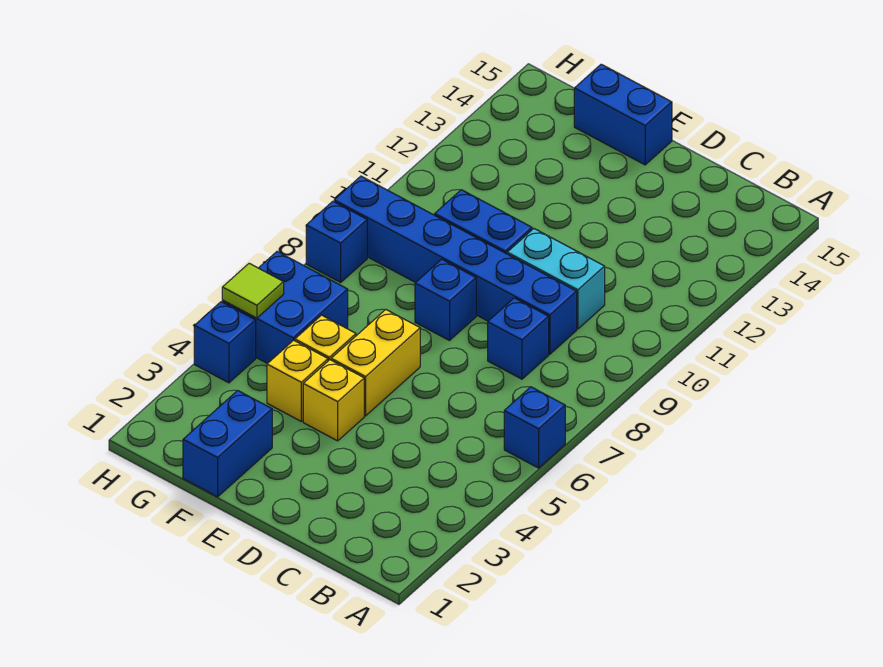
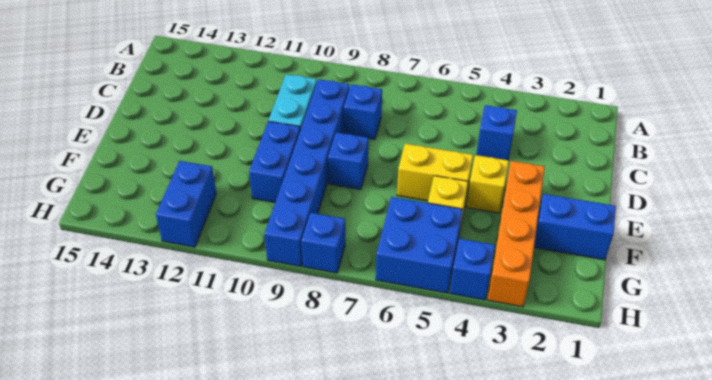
blue 1x1 brick [504,387,565,468] -> blue 1x1 brick moved to [476,105,517,160]
none -> orange 1x4 brick [487,161,545,307]
blue 1x2 brick [574,64,672,165] -> blue 1x2 brick moved to [156,161,216,247]
yellow 1x1 brick [267,340,328,421] -> none
lime 1x1 tile [222,263,284,318] -> none

